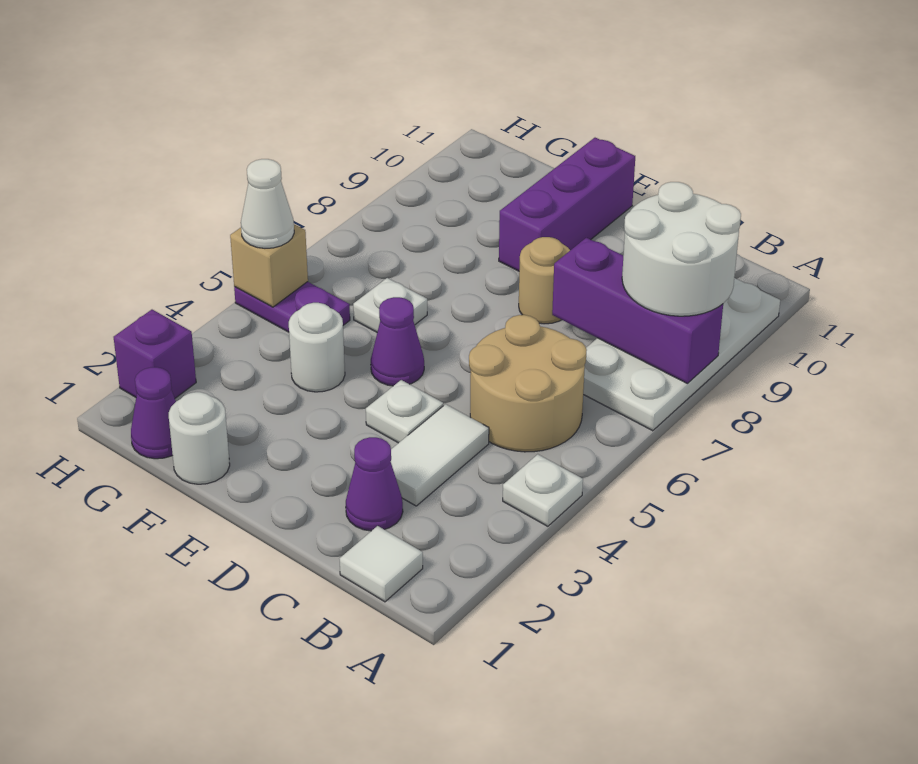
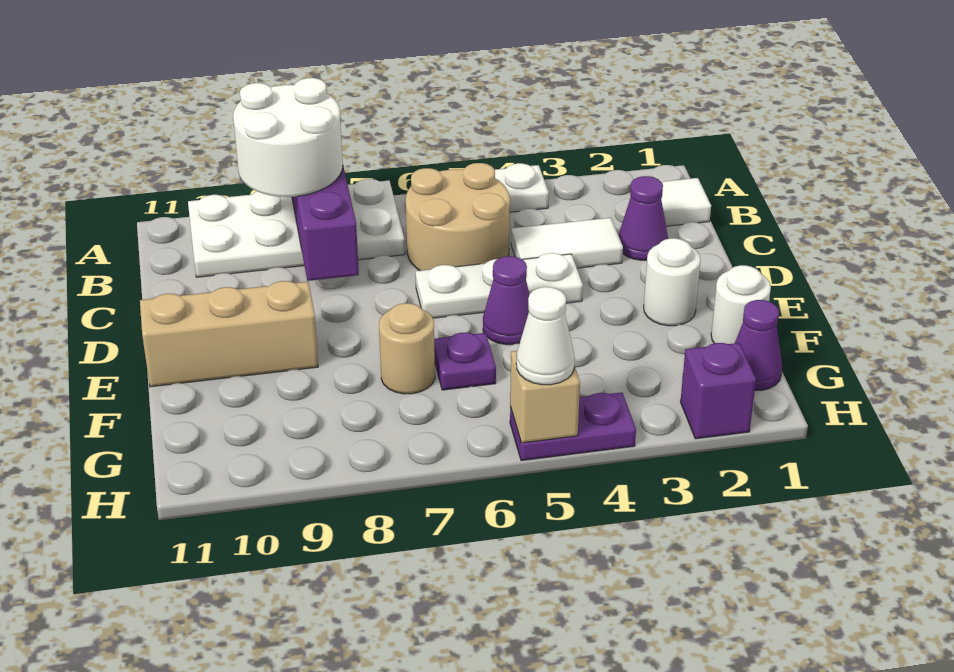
white 1x1 plate [366,380,443,443] -> white 1x3 plate [415,253,583,318]
tan 1x1 round brick [519,237,570,324] -> tan 1x1 round brick moved to [379,303,435,394]
purple 1x3 brick [499,138,635,271] -> tan 1x3 brick [140,281,318,387]
white 1x1 round brick [289,303,345,392] -> white 1x1 round brick moved to [644,238,700,326]
white 1x1 plate [353,278,427,332] -> purple 1x1 plate [434,333,496,390]
purple 1x2 plate [234,282,350,332] -> purple 1x2 plate turned to [510,392,636,461]

